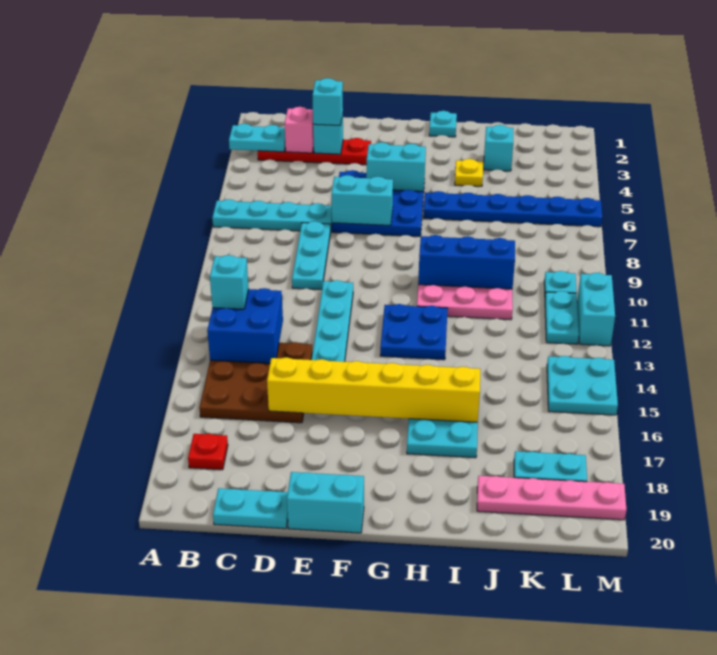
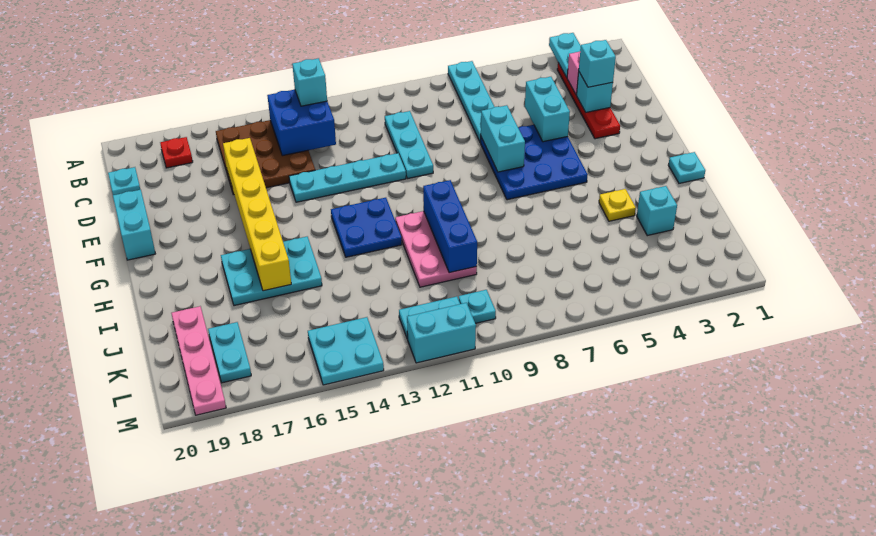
cyan 1x2 plate [213,488,288,529] -> cyan 1x1 plate [108,167,140,195]
cyan 1x3 plate [292,221,331,290] -> cyan 1x3 plate turned to [385,111,433,179]
cyan 1x2 brick [366,142,426,191] -> cyan 1x2 brick moved to [525,77,570,142]
blue 1x6 plate [423,191,602,227] -> none

